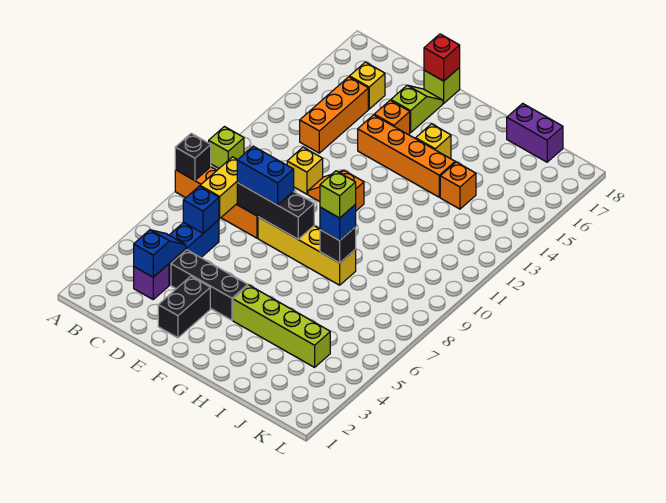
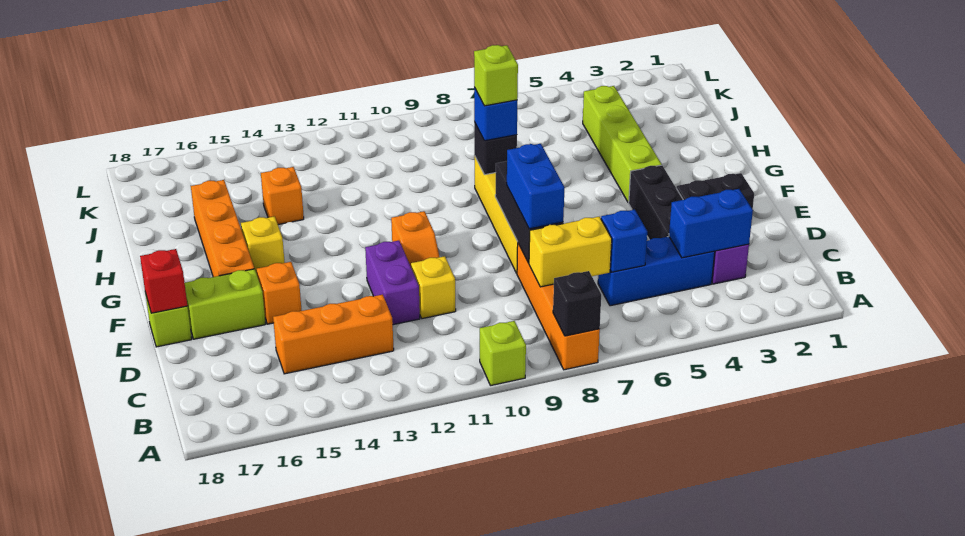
blue 1x2 slope [134,230,186,277] -> blue 1x2 brick [669,189,753,258]
yellow 1x1 brick [350,62,385,109] -> none
orange 1x4 brick [358,115,455,197] -> orange 1x4 brick moved to [191,180,254,277]
lime 1x2 slope [391,85,443,133] -> lime 1x2 brick [185,269,265,339]
purple 1x2 brick [507,103,563,162] -> purple 1x2 brick moved to [365,241,420,325]

